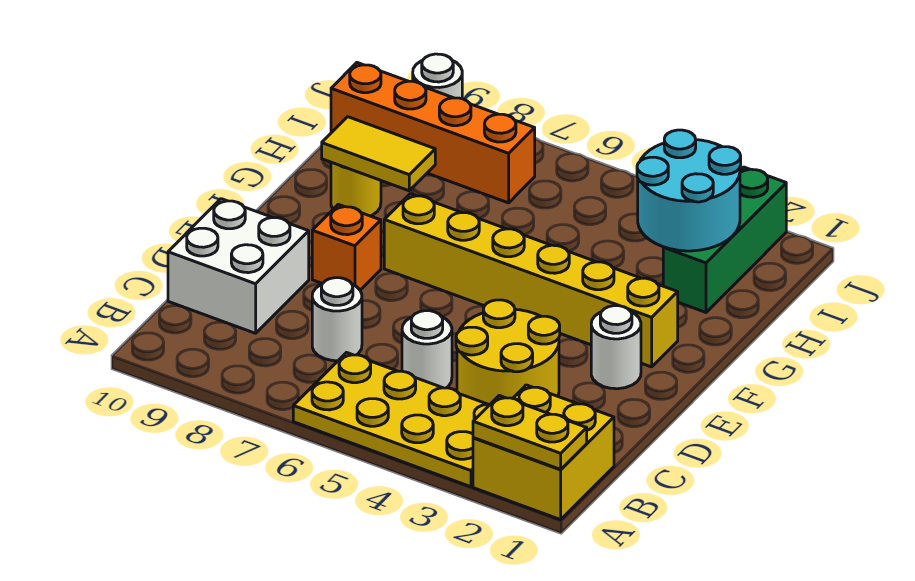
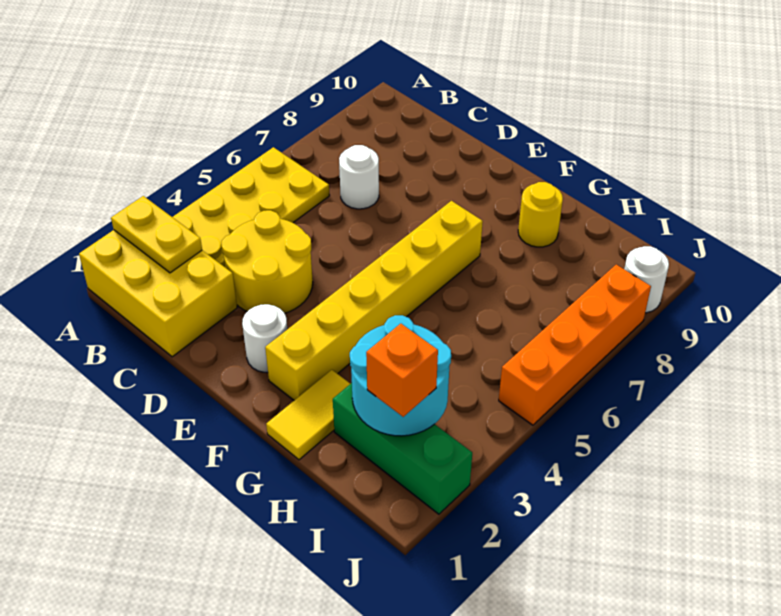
yellow 2x2 brick [473,385,614,520] -> yellow 2x3 brick [79,230,237,357]
yellow 1x2 plate [473,396,587,469] -> yellow 1x2 plate turned to [111,196,202,273]
white 1x1 round brick [402,311,452,388] -> none
white 2x2 brick [168,199,309,333] -> none
orange 1x1 brick [312,204,381,290] -> orange 1x1 brick moved to [366,324,438,417]
yellow 1x2 tile [322,117,435,191] -> yellow 1x2 tile moved to [266,370,350,460]
orange 1x4 brick [331,63,535,203] -> orange 1x4 brick moved to [499,264,651,425]

